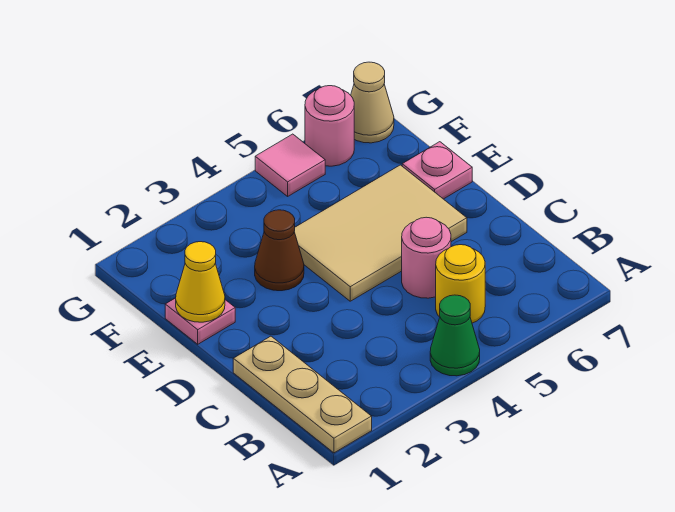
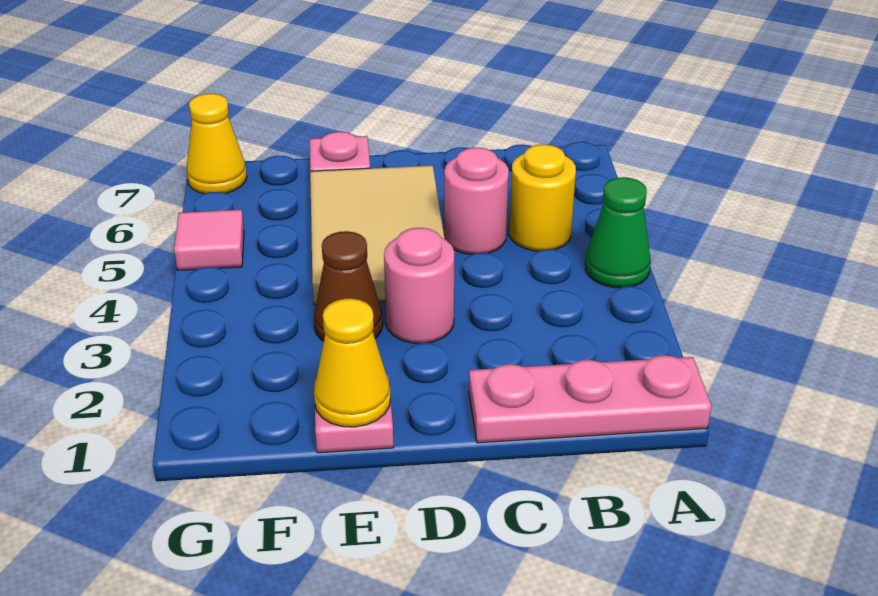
tan 1x3 plate [233,336,372,453] -> pink 1x3 plate [469,355,711,443]
pink 1x1 round brick [305,86,354,166] -> pink 1x1 round brick moved to [384,228,454,343]
tan 1x1 cone [351,62,394,143] -> yellow 1x1 cone [187,93,247,194]

